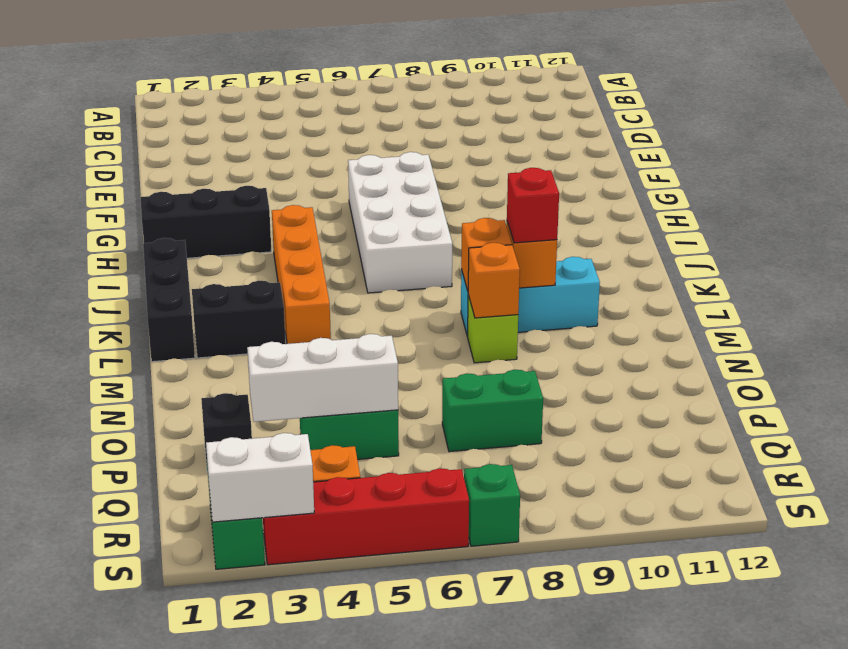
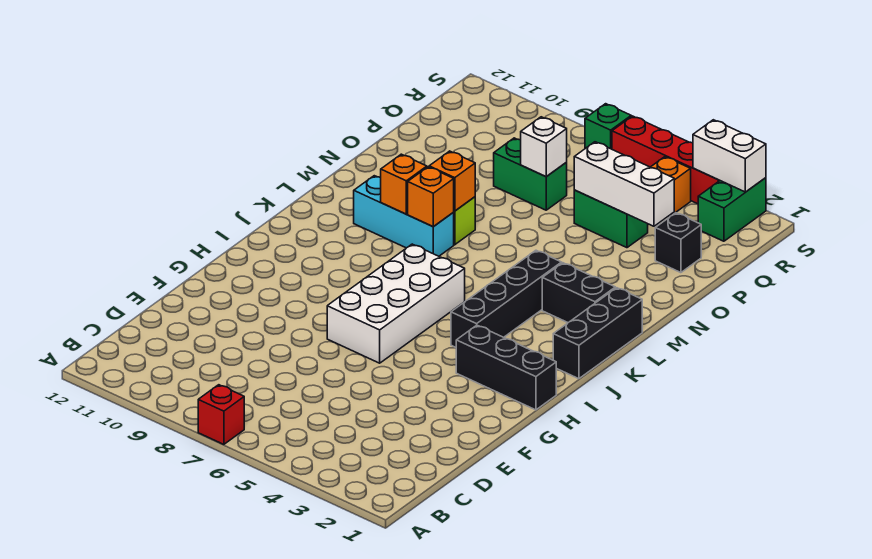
orange 1x4 brick [272,205,331,344] -> black 1x4 brick [451,250,562,347]
red 1x1 brick [507,168,559,243] -> red 1x1 brick moved to [198,385,244,444]
none -> white 1x1 brick [521,117,567,177]

